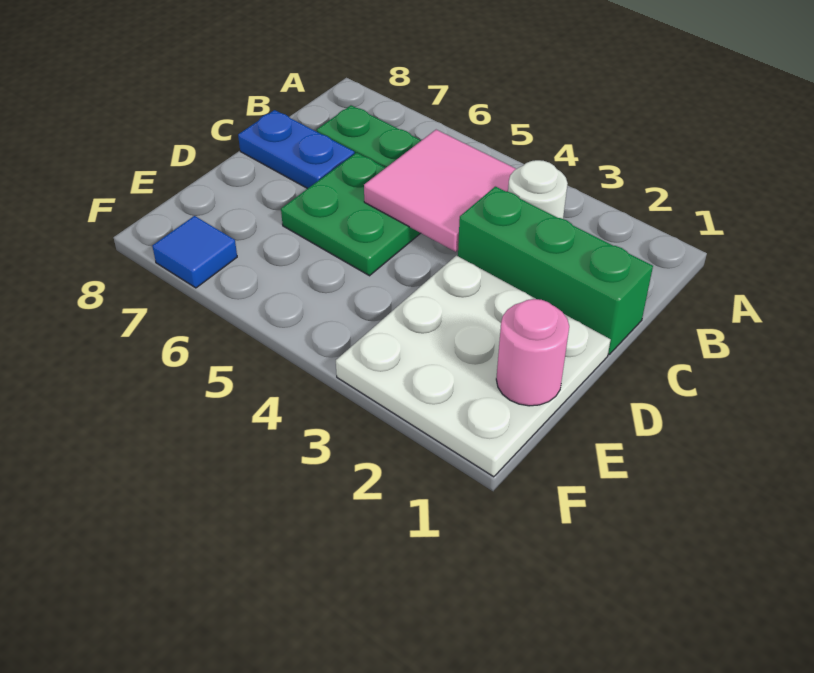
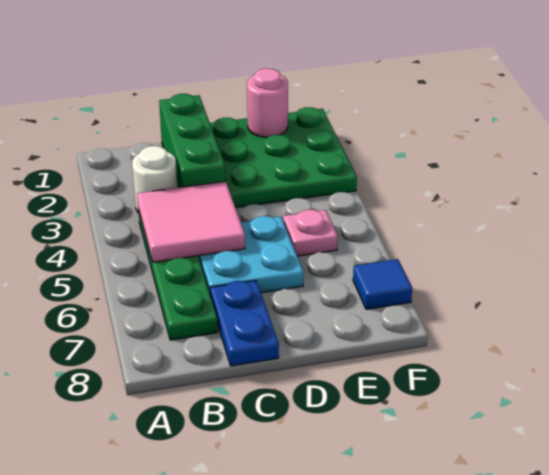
green 2x2 plate [281,153,420,276] -> cyan 2x2 plate [198,216,304,293]
white 3x3 plate [336,256,611,477] -> green 3x3 plate [210,107,357,208]
none -> pink 1x1 plate [283,210,338,256]

